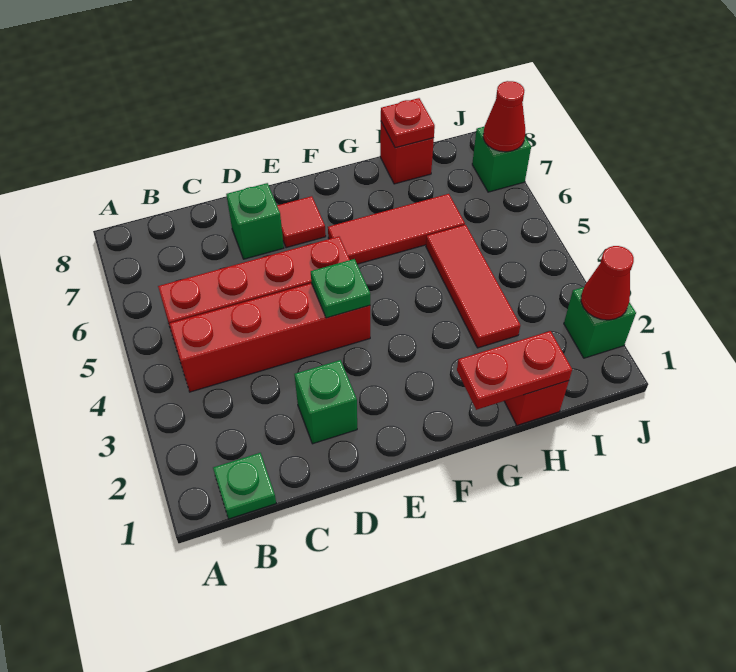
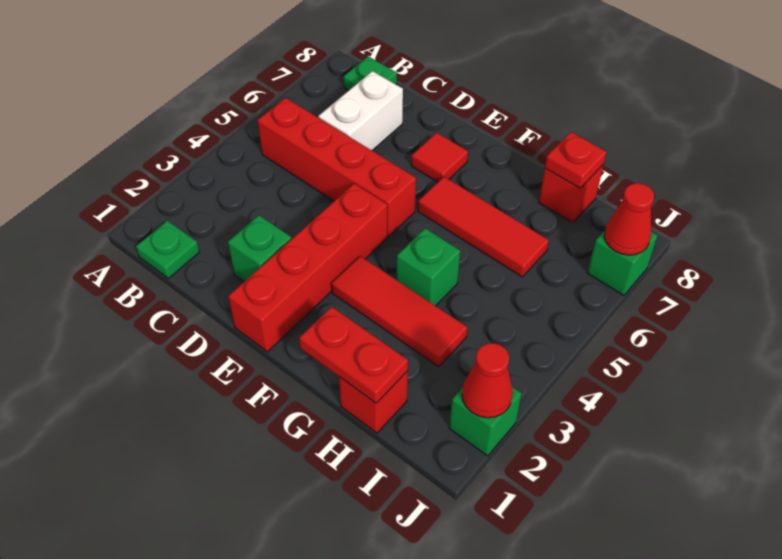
red 1x4 brick [170,283,370,392] -> red 1x4 brick turned to [228,183,387,352]
none -> white 1x2 brick [318,71,403,150]
green 1x1 brick [226,183,284,259] -> green 1x1 brick moved to [397,228,460,306]
green 1x1 plate [311,259,370,318] -> green 1x1 plate moved to [344,56,397,90]
red 1x3 tile [426,225,520,348] -> red 1x3 tile turned to [331,256,467,367]

